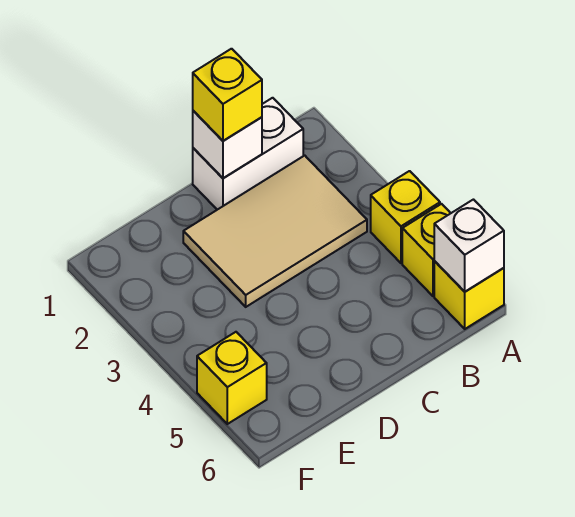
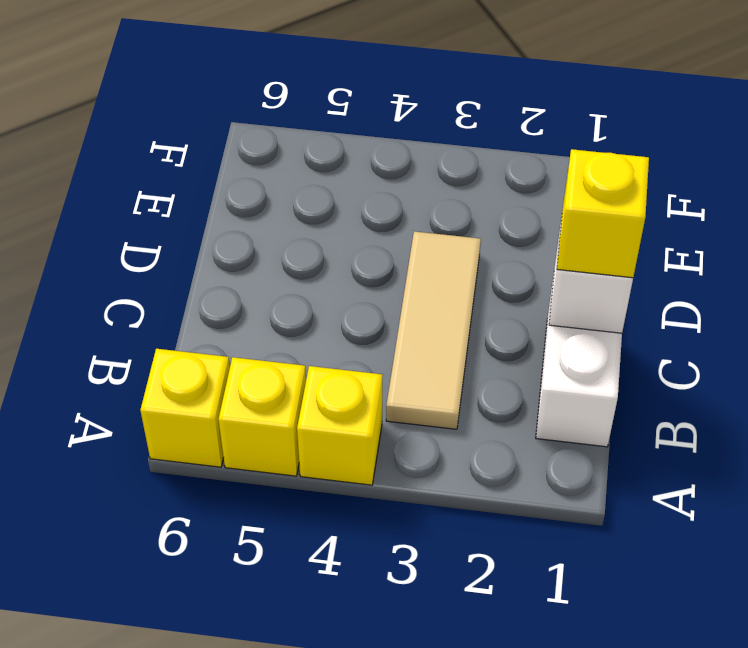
white 1x1 brick [434,200,504,292] -> none
tan 2x3 tile [183,156,367,307] -> tan 1x3 tile [386,231,481,429]
yellow 1x1 brick [197,332,267,424] -> none

